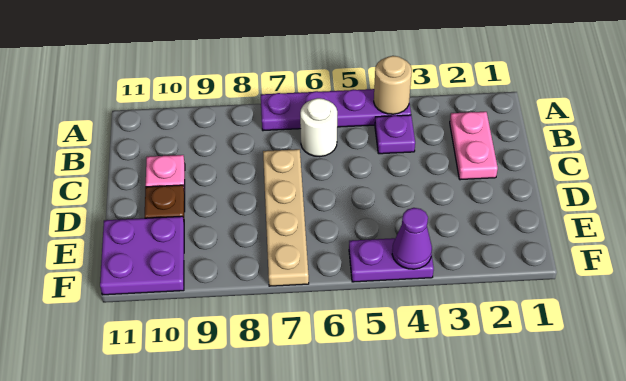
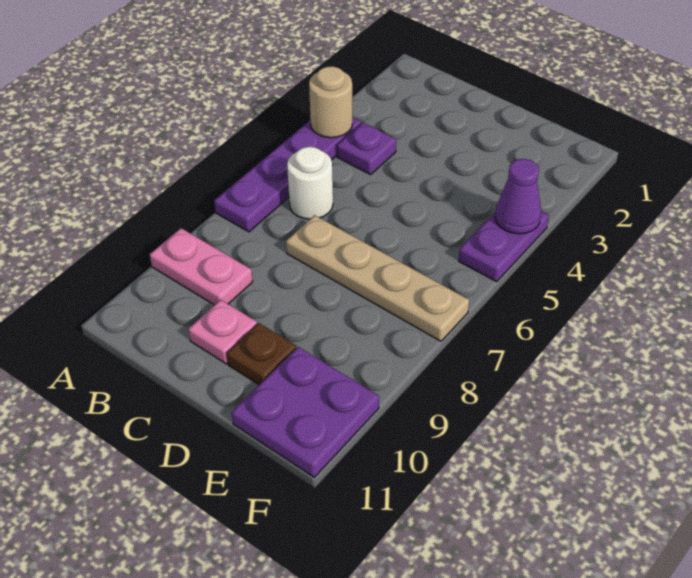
pink 1x2 plate [450,112,498,180] -> pink 1x2 plate moved to [150,228,253,305]

